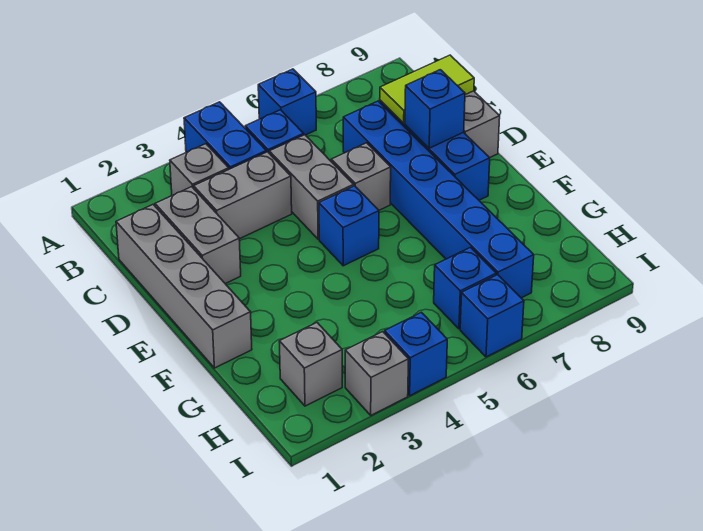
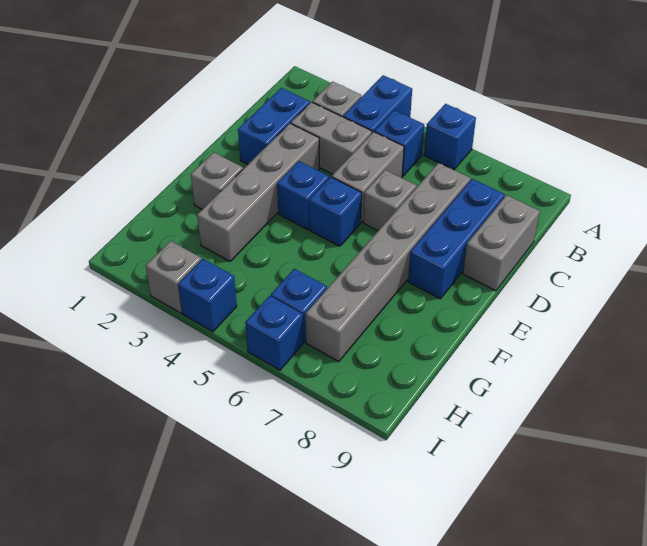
grey 1x4 brick [116,205,252,368] -> grey 1x4 brick moved to [197,124,319,261]
grey 1x2 brick [155,187,241,284] -> blue 1x2 brick [238,88,310,164]
blue 1x6 brick [343,101,534,298] -> grey 1x6 brick [305,163,470,362]
lime 1x2 tile [380,55,474,123] -> none
blue 1x1 brick [405,70,465,148] -> blue 1x1 brick moved to [277,161,329,230]
grey 1x1 brick [279,323,342,406] -> grey 1x1 brick moved to [191,152,243,209]

